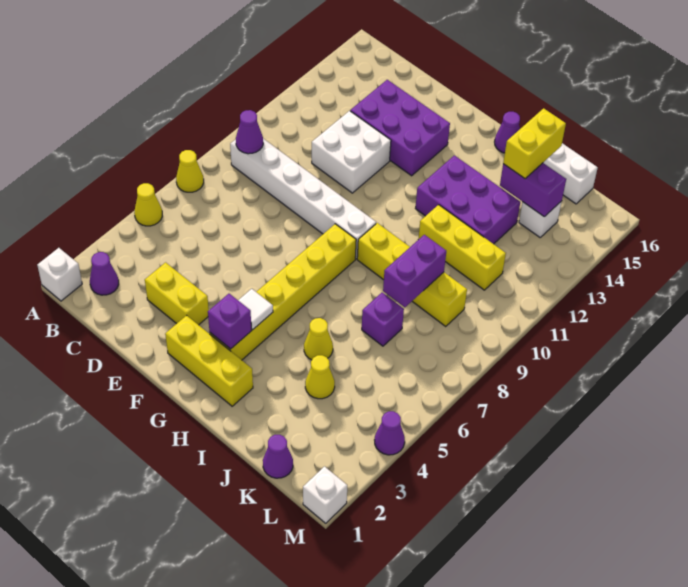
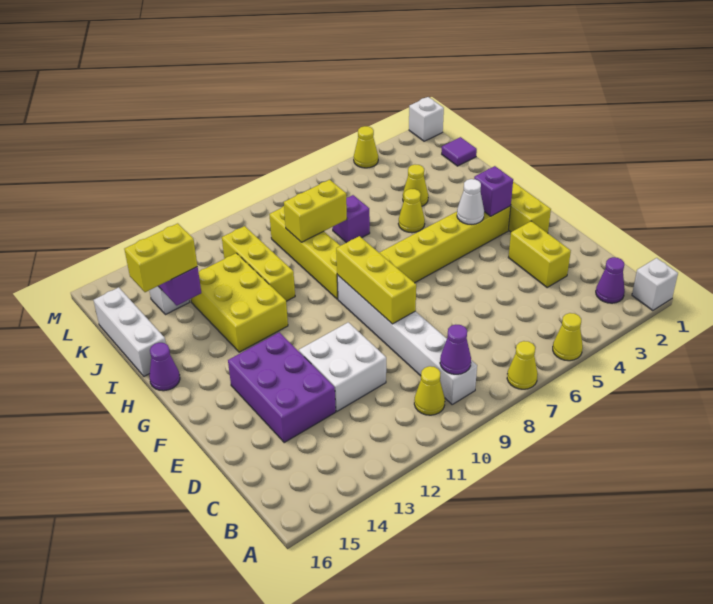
none -> yellow 1x1 cone [414,366,445,415]
none -> yellow 1x3 brick [336,236,416,324]
white 1x1 tile [238,289,273,330] -> white 1x1 cone [457,179,484,224]
purple 2x3 brick [415,155,520,244] -> yellow 2x3 brick [191,253,288,352]
purple 1x2 brick [383,235,446,307] -> yellow 1x2 brick [284,180,347,242]
purple 1x1 cone [263,435,293,478] -> purple 1x1 tile [442,137,477,166]
purple 1x1 cone [375,411,405,455] -> yellow 1x1 cone [354,126,378,168]

